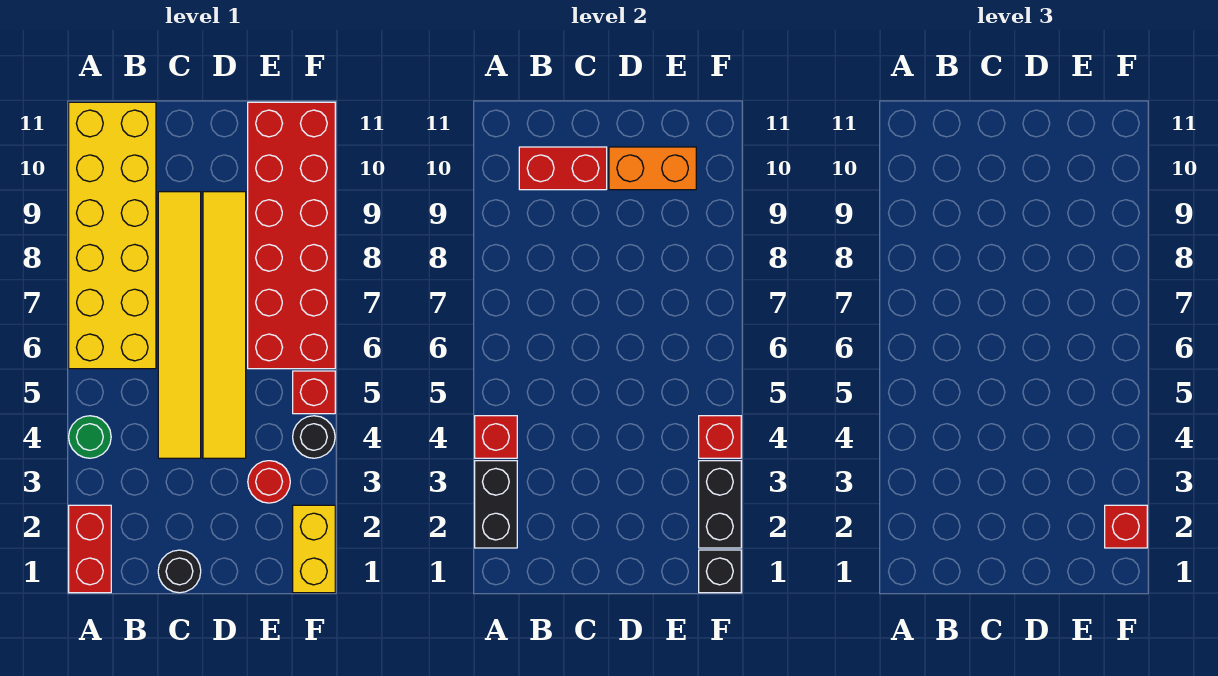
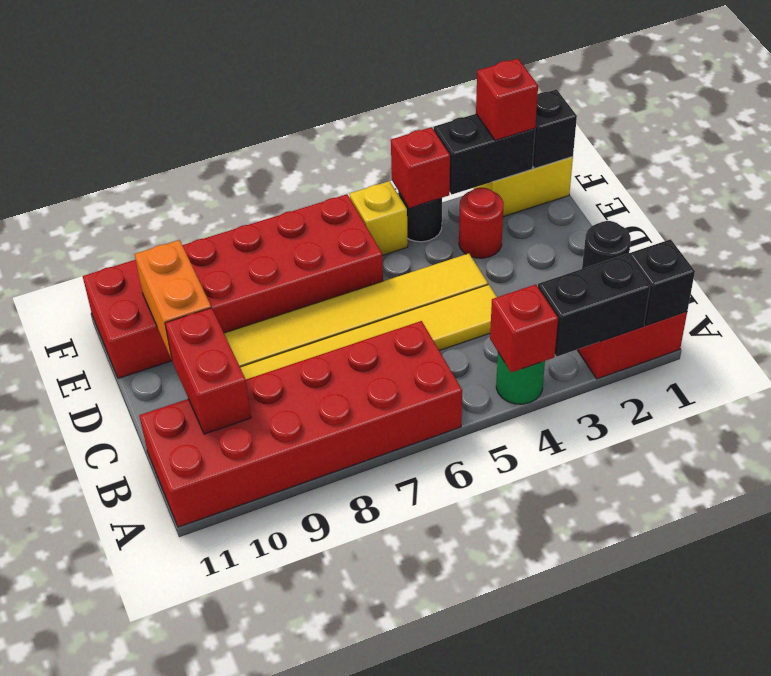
none -> black 1x1 brick [628,239,695,325]
yellow 2x6 brick [69,102,156,369] -> red 2x6 brick [139,321,462,527]
red 1x1 brick [293,371,335,414] -> yellow 1x1 brick [349,181,408,255]

